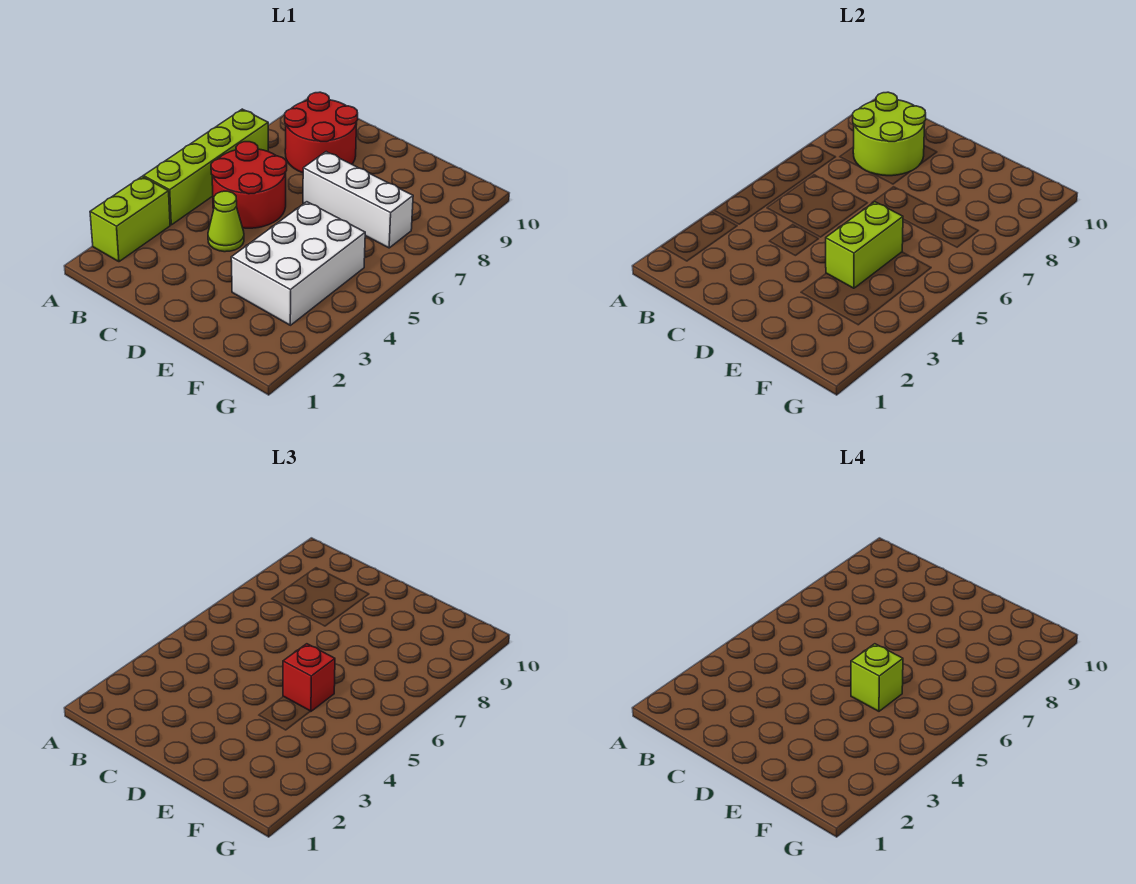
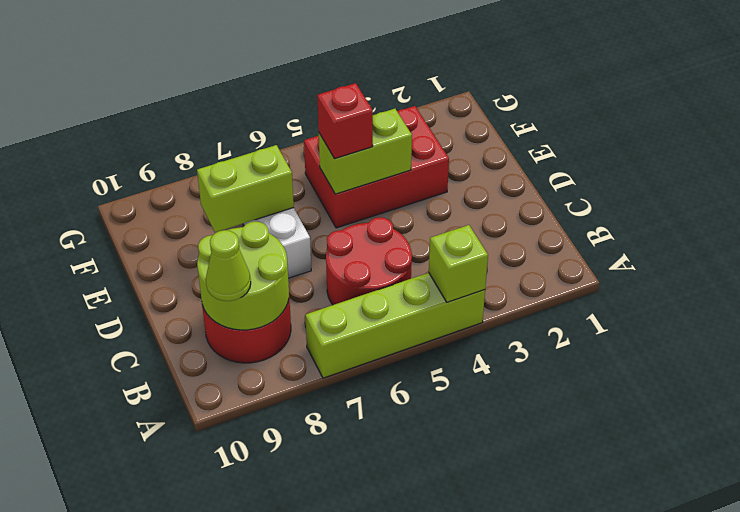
lime 1x2 brick [90,177,170,262] -> lime 1x2 brick moved to [197,145,294,232]
lime 1x1 cone [208,191,244,252] -> lime 1x1 cone moved to [206,230,251,301]
white 2x3 brick [231,202,365,325] -> red 2x3 brick [304,106,449,228]
lime 1x1 brick [851,644,903,711] -> lime 1x1 brick moved to [429,225,488,302]

